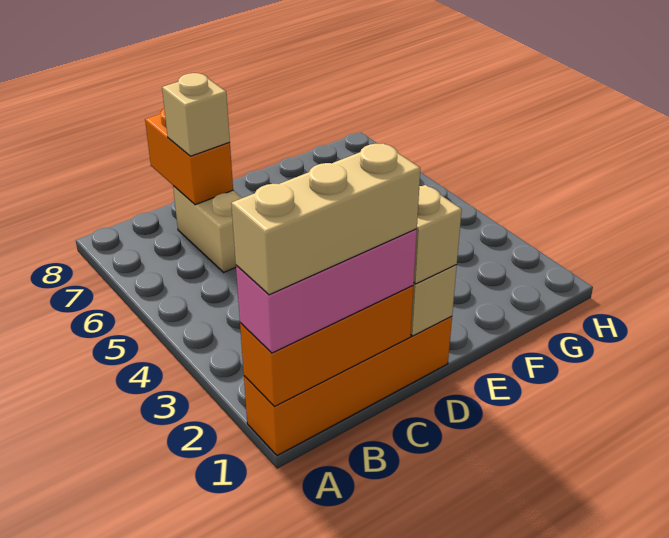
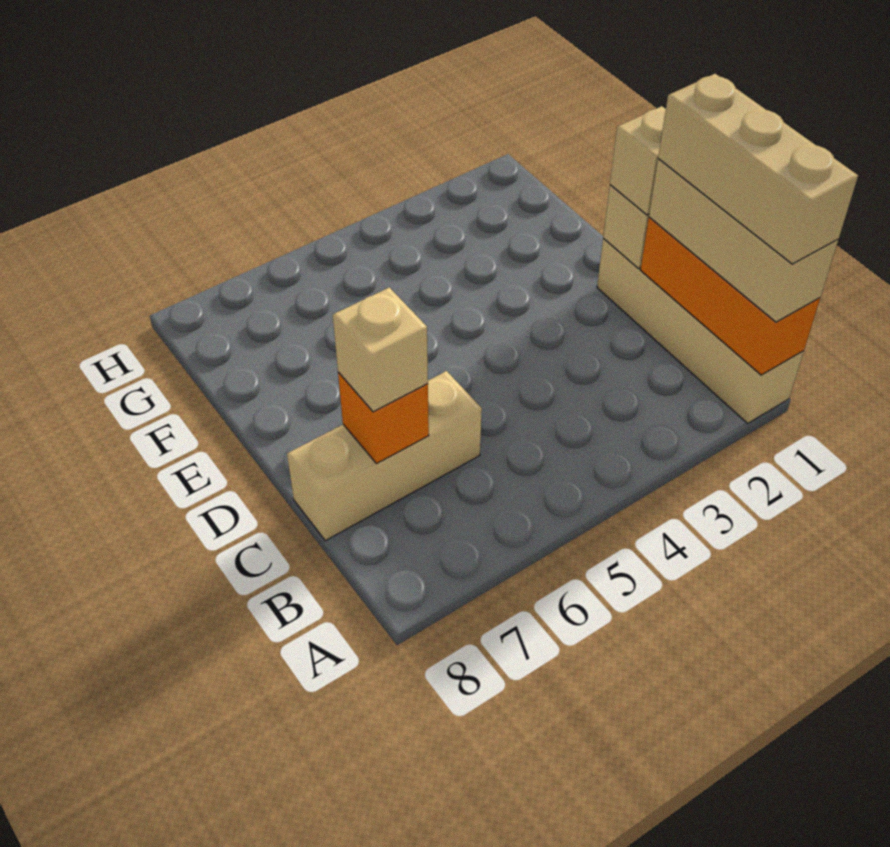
orange 1x4 brick [244,316,452,456] -> tan 1x4 brick [597,238,804,423]
pink 1x3 brick [236,229,417,353] -> tan 1x3 brick [649,159,838,322]
tan 1x2 brick [173,186,242,272] -> tan 1x3 brick [287,371,482,541]
orange 1x2 brick [145,109,233,205] -> orange 1x1 brick [338,372,429,464]

